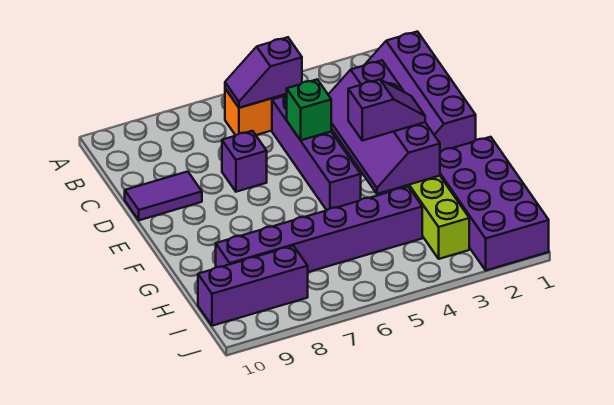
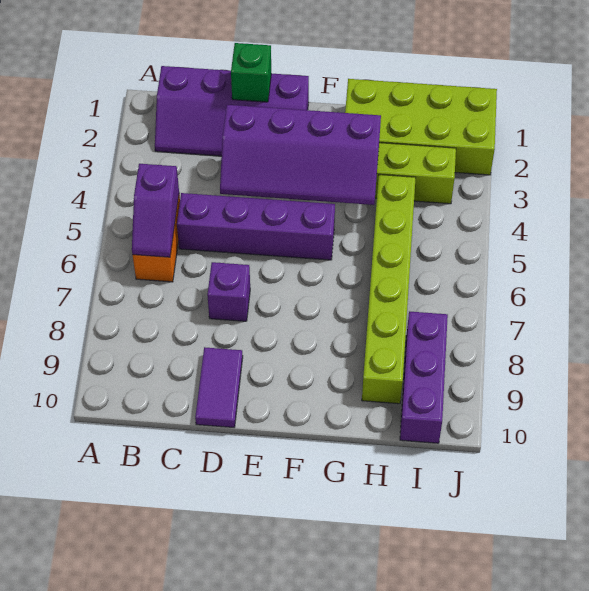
green 1x1 brick [287,80,331,140] -> green 1x1 brick moved to [231,43,271,102]
purple 1x2 slope [348,79,425,141] -> none
purple 2x4 brick [440,137,549,270] -> lime 2x4 brick [345,79,497,175]
purple 1x6 brick [216,187,422,272] -> lime 1x6 brick [362,175,416,404]

